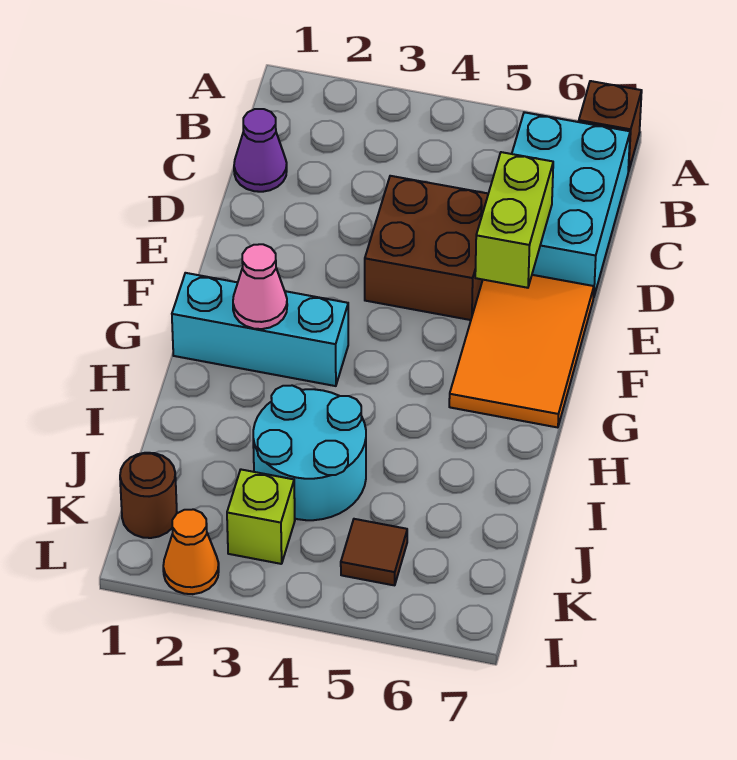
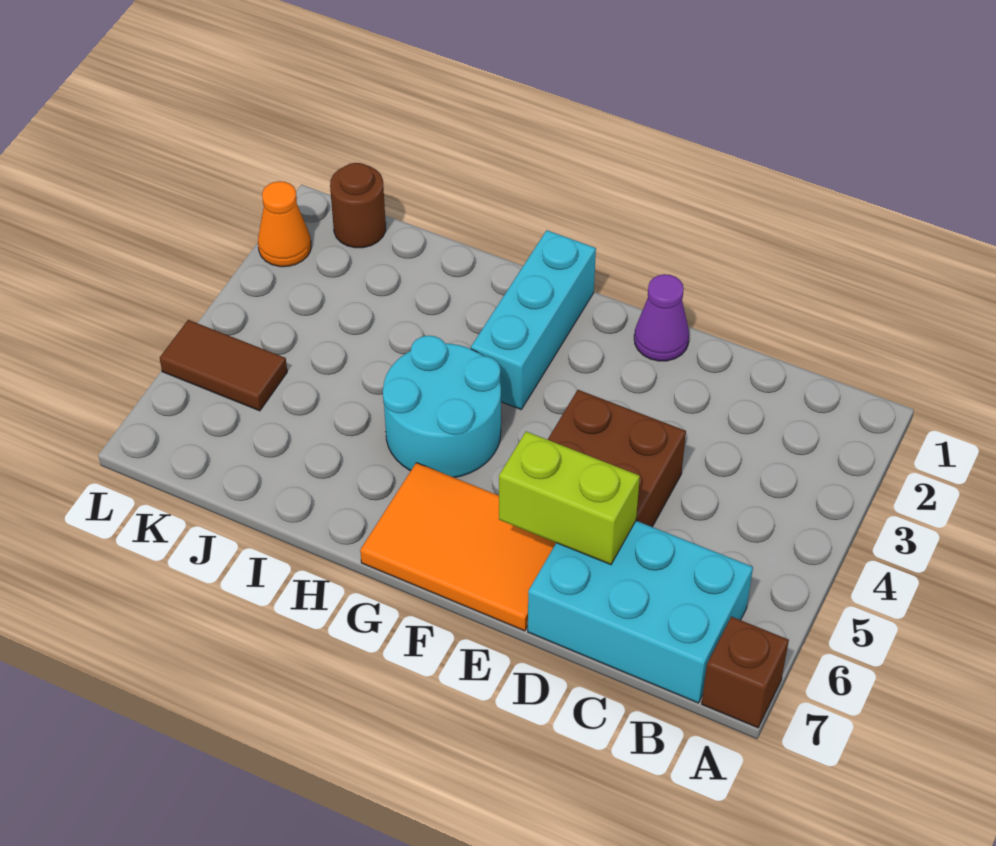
purple 1x1 cone [234,109,287,192] -> purple 1x1 cone moved to [634,274,689,361]
pink 1x1 cone [233,244,287,329] -> none
cyan 2x2 round brick [253,386,366,520] -> cyan 2x2 round brick moved to [383,336,501,478]
lime 1x1 brick [227,470,295,564] -> none
brown 1x1 tile [341,519,407,585] -> brown 1x2 tile [160,320,287,411]

